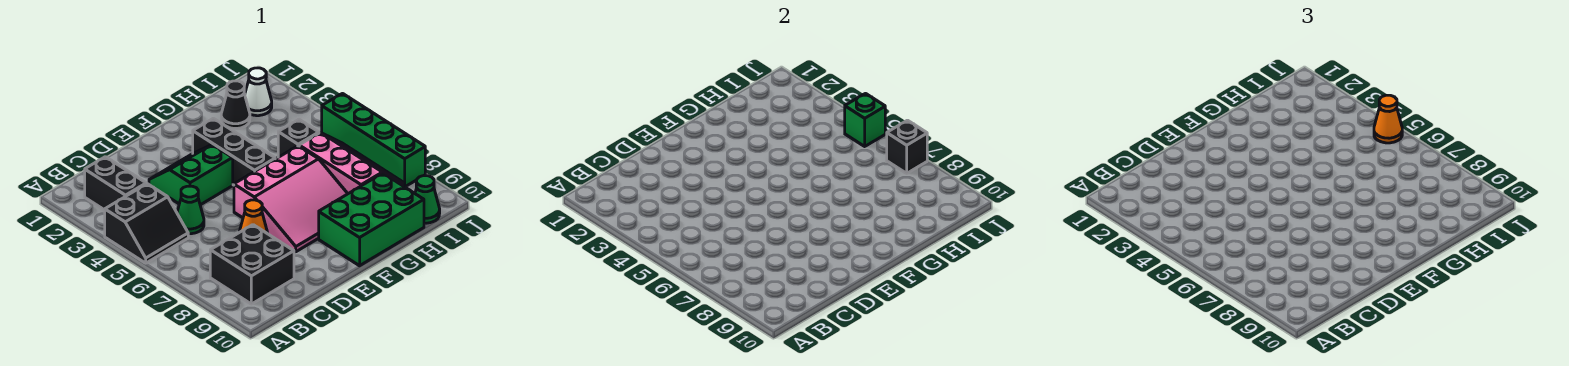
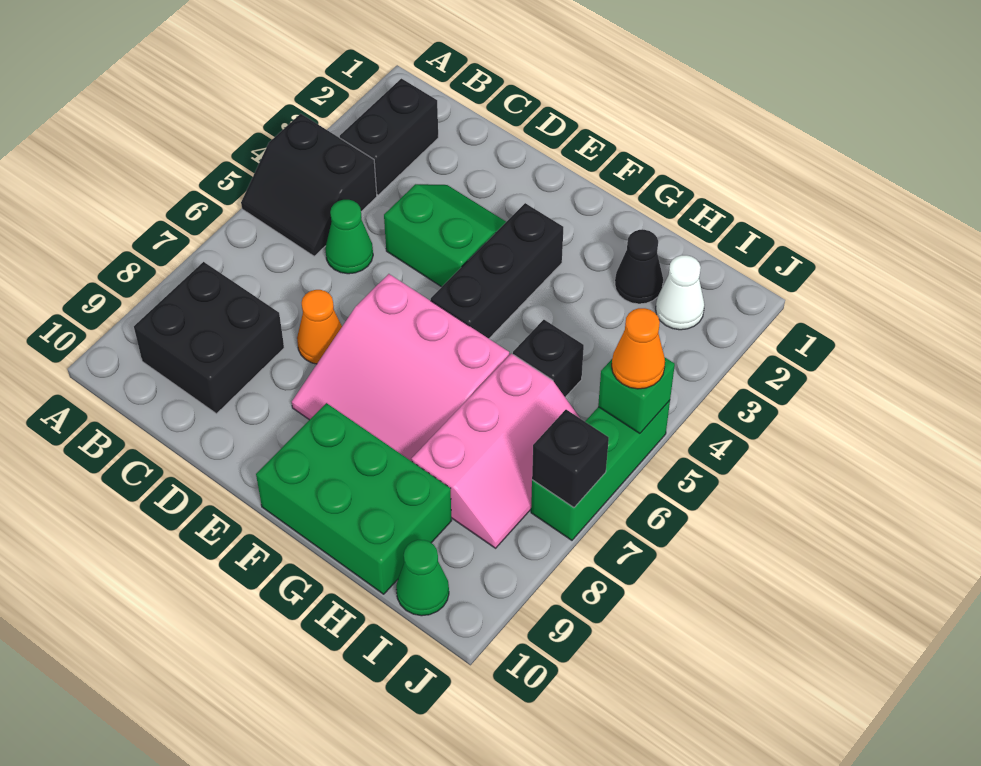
green 1x4 brick [322,94,425,187] -> green 1x3 brick [531,400,670,540]

